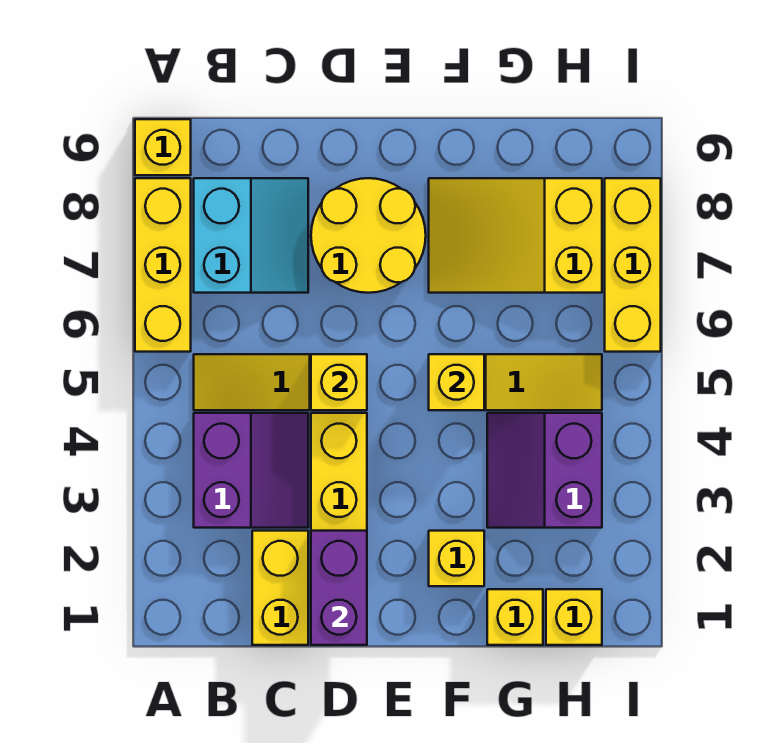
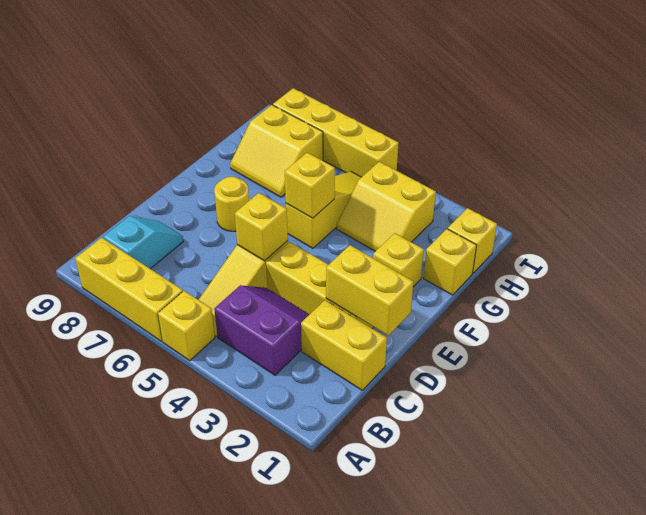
yellow 1x1 brick [135,119,191,175] -> yellow 1x1 brick moved to [158,291,215,360]
cyan 2x2 slope [194,178,308,293] -> cyan 1x2 slope [103,216,183,269]
purple 1x2 brick [311,531,367,645] -> yellow 1x2 brick [326,245,413,336]
yellow 2x2 round brick [311,178,426,293] -> yellow 1x1 round brick [214,177,249,231]
yellow 2x3 slope [429,178,602,293] -> yellow 2x2 slope [230,105,323,197]
purple 2x2 slope [487,413,602,528] -> yellow 2x2 slope [337,162,436,251]
yellow 1x3 brick [605,178,661,352] -> yellow 1x4 brick [273,88,399,177]

